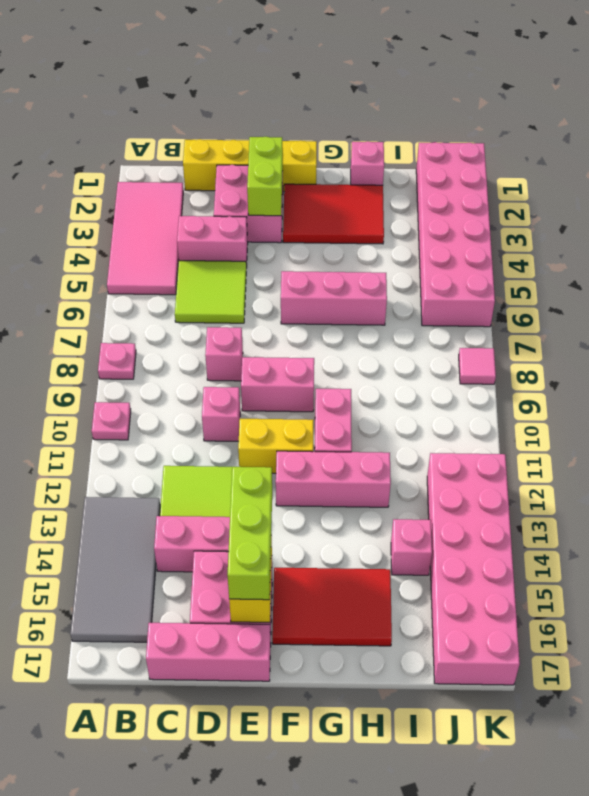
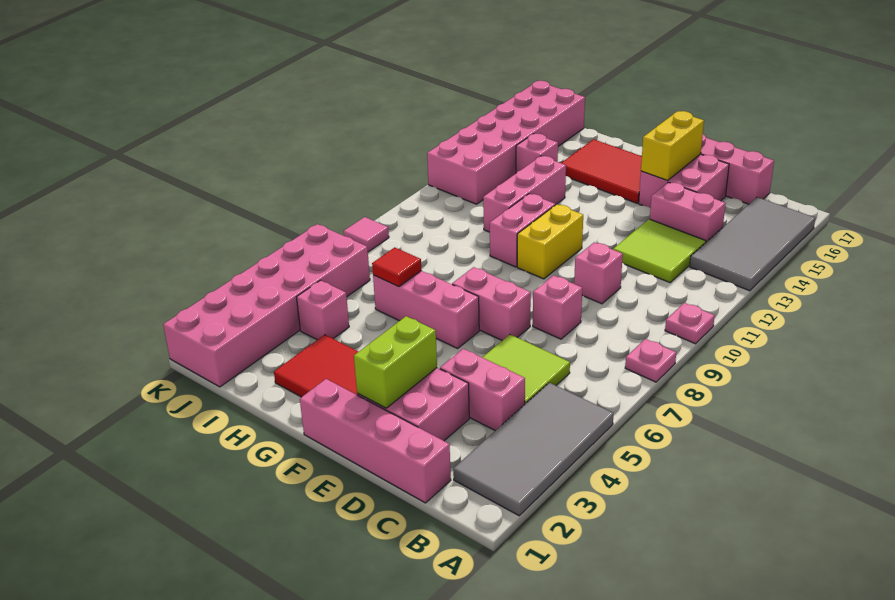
pink 2x4 tile [107,182,183,295] -> grey 2x4 tile [453,383,614,516]
yellow 1x4 brick [183,139,317,192] -> pink 1x4 brick [300,379,451,503]
pink 1x2 brick [241,357,314,412] -> pink 1x2 brick moved to [452,267,531,341]
yellow 1x2 brick [238,419,314,473] -> yellow 1x2 brick turned to [517,204,583,279]
lime 1x3 brick [227,467,272,600] -> none
pink 1x3 brick [276,451,391,507] -> pink 1x3 brick turned to [483,156,566,232]
pink 1x1 brick [351,141,384,185] -> pink 1x1 brick moved to [297,280,349,340]
none -> red 1x1 tile [372,247,421,287]

